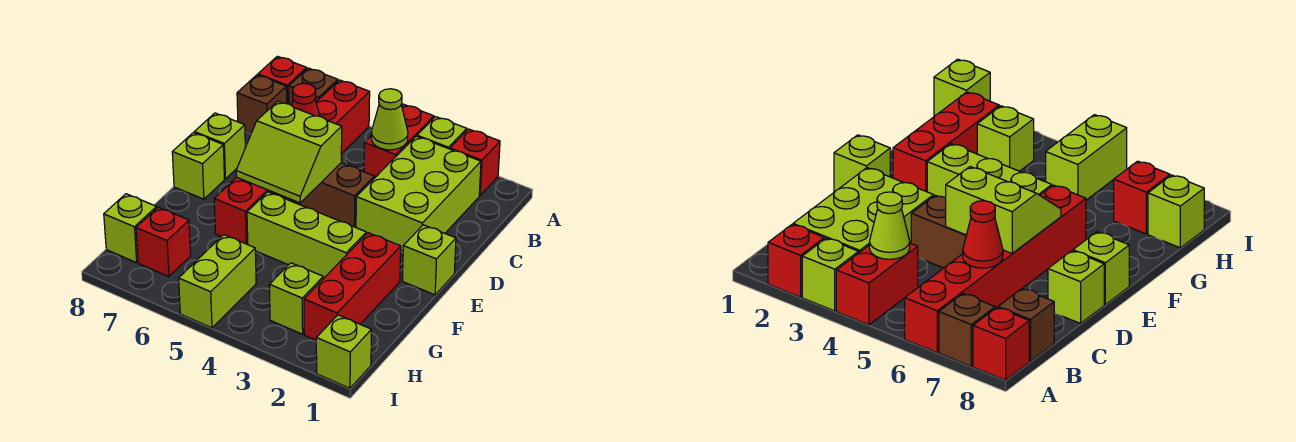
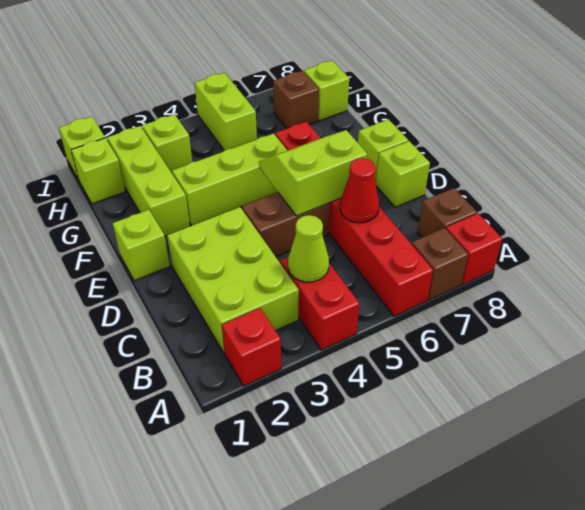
lime 1x1 brick [417,117,467,149] -> lime 1x1 brick moved to [71,138,125,204]
red 1x3 brick [304,233,401,340] -> lime 1x3 brick [107,126,190,236]
red 1x1 brick [136,207,191,277] -> brown 1x1 brick [273,71,319,128]

